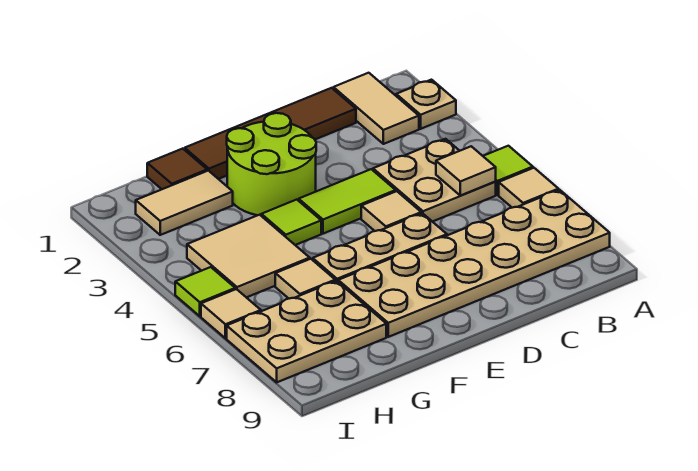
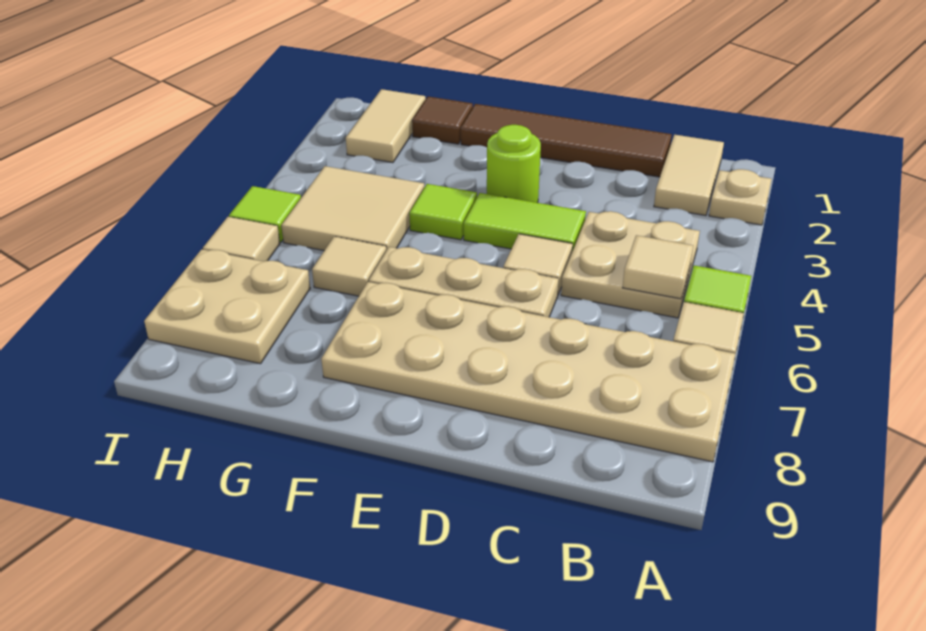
lime 2x2 round brick [227,113,316,215] -> lime 1x1 round brick [487,125,541,203]
tan 1x2 tile [136,171,233,235] -> tan 1x2 tile turned to [346,89,426,163]
tan 2x3 plate [227,281,386,382] -> tan 2x2 plate [144,249,310,364]

